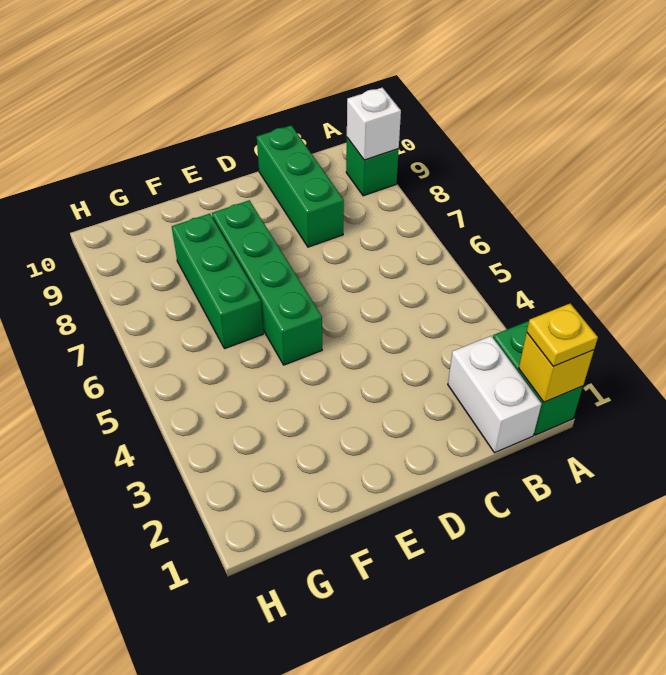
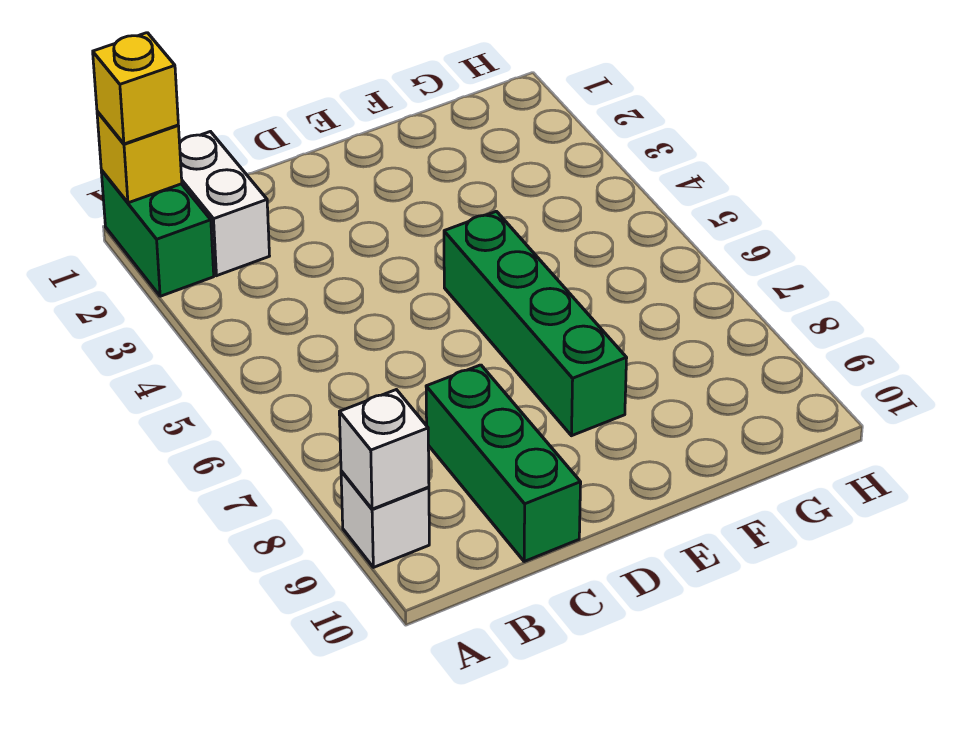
yellow 1x1 plate [527,304,598,366] -> yellow 1x1 brick [93,33,178,144]
green 1x1 brick [346,138,399,196] -> white 1x1 brick [341,471,429,567]
green 1x3 brick [172,214,263,349] -> none

